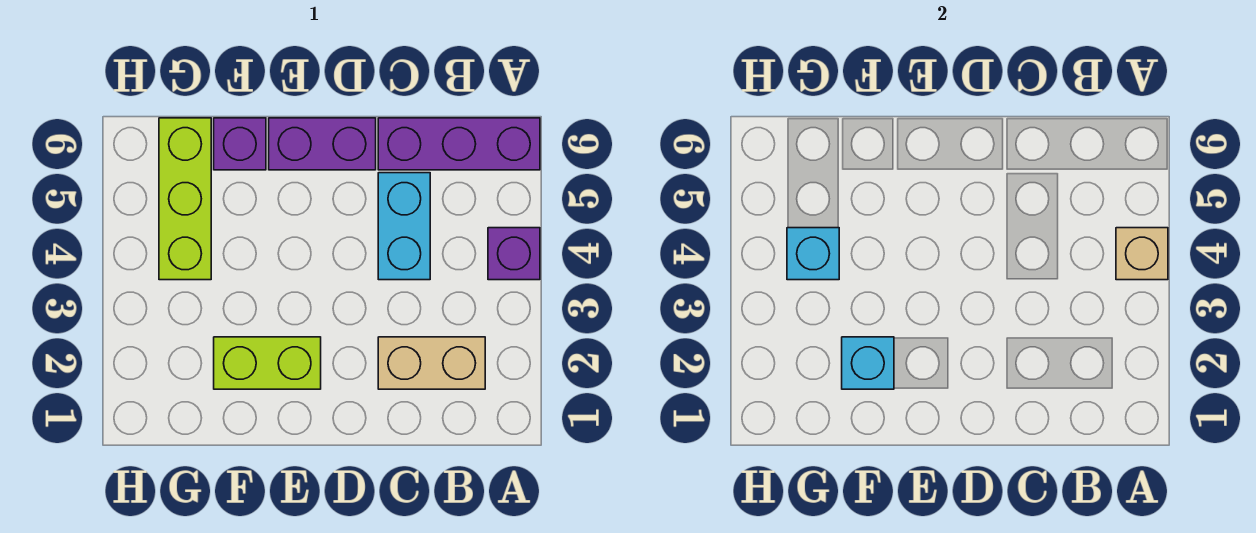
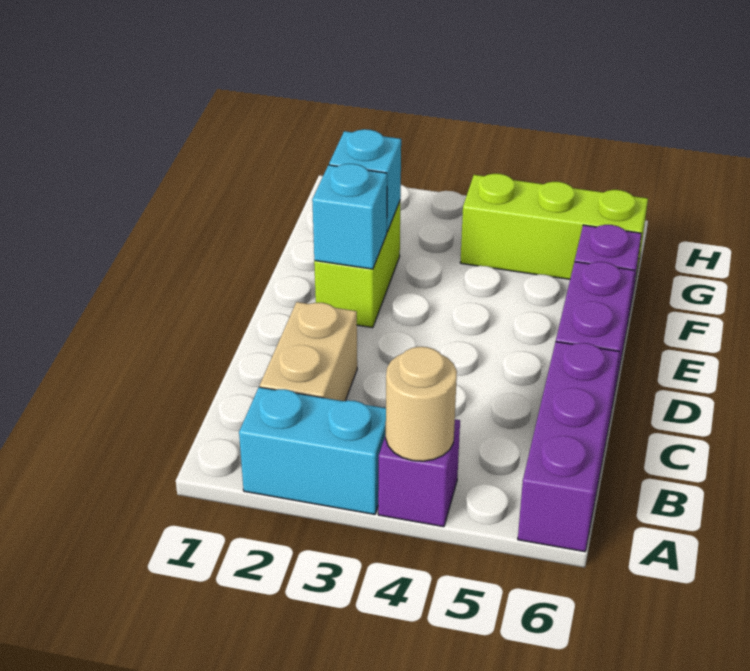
tan 1x1 brick [1116,228,1168,280] -> tan 1x1 round brick [386,347,457,461]
cyan 1x2 brick [378,173,430,280] -> cyan 1x2 brick moved to [239,387,386,514]
cyan 1x1 brick [787,228,839,280] -> cyan 1x1 brick moved to [312,164,387,269]

